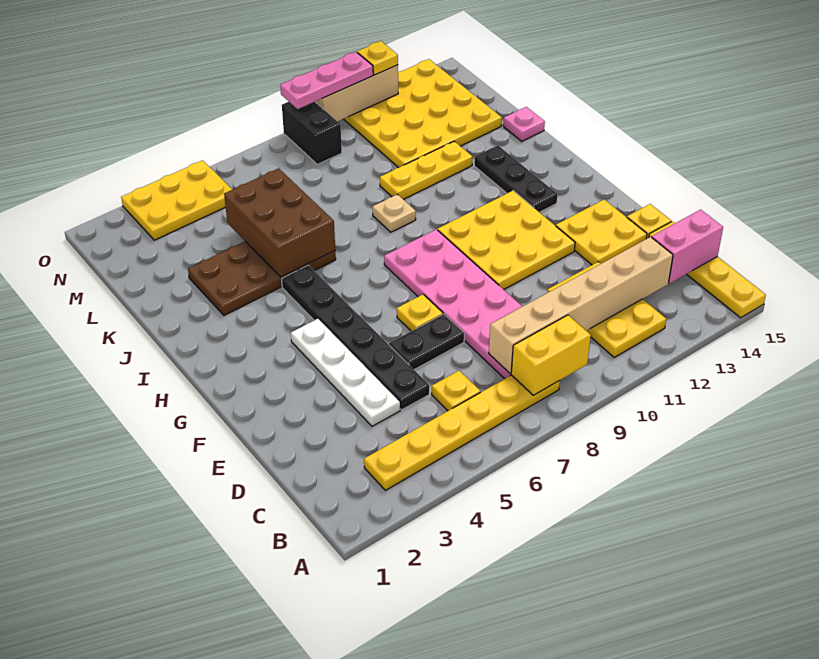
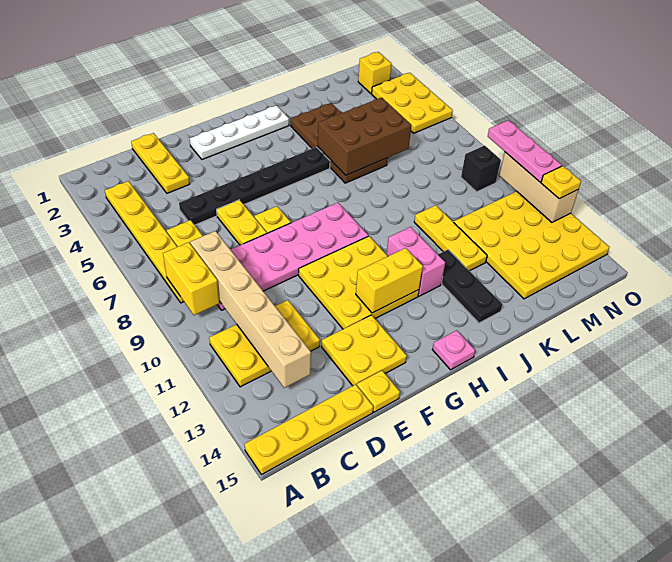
pink 1x2 brick [652,210,723,283] -> pink 1x2 brick moved to [386,227,445,296]
none -> yellow 1x3 plate [131,133,190,193]
white 1x4 plate [291,318,400,426] -> white 1x4 plate moved to [190,105,289,159]
black 1x2 plate [389,314,464,370] -> yellow 1x2 plate [217,200,267,245]
none -> yellow 1x2 brick [356,248,423,313]
black 1x3 plate [474,146,558,212] -> black 1x3 plate turned to [438,250,503,323]
tan 1x1 plate [373,194,416,232] -> none
pink 1x1 plate [503,107,545,141] -> pink 1x1 plate moved to [432,330,475,370]
none -> yellow 1x1 brick [358,52,391,94]
black 1x2 brick [282,102,342,164] -> black 1x1 brick [461,146,501,192]

